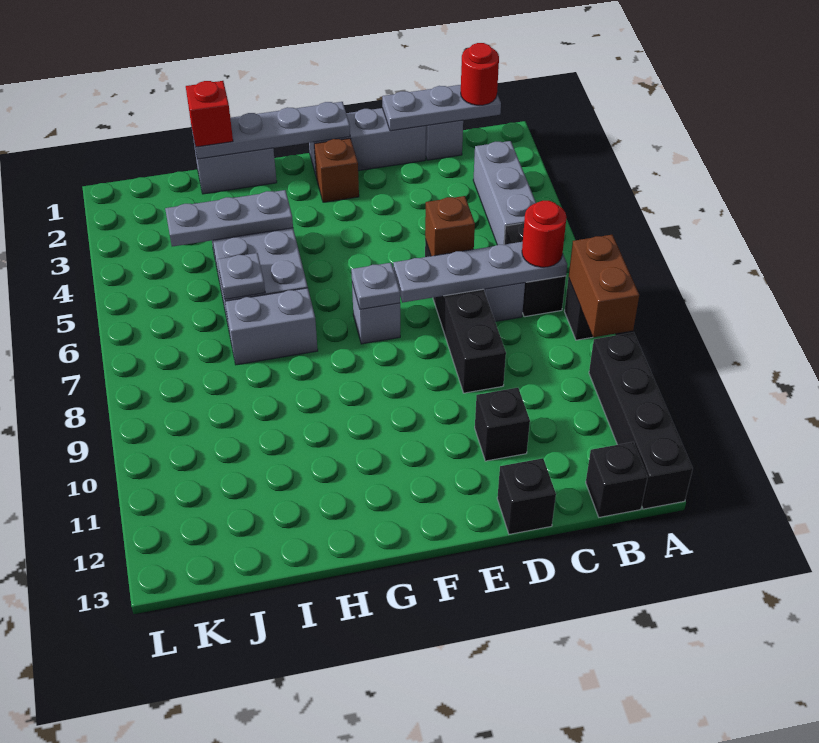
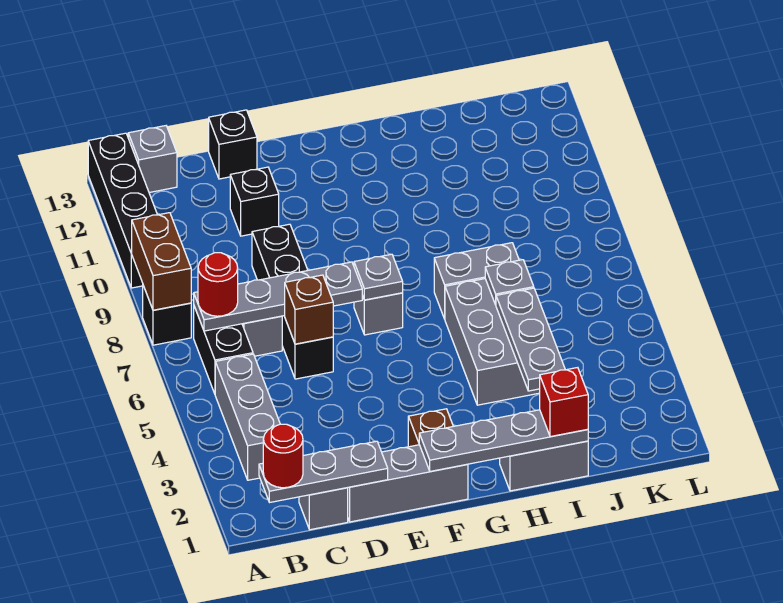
black 1x1 brick [586,442,648,517] -> grey 1x1 brick [128,126,177,193]
grey 1x3 plate [165,190,293,247] -> grey 1x3 plate turned to [496,288,565,391]

